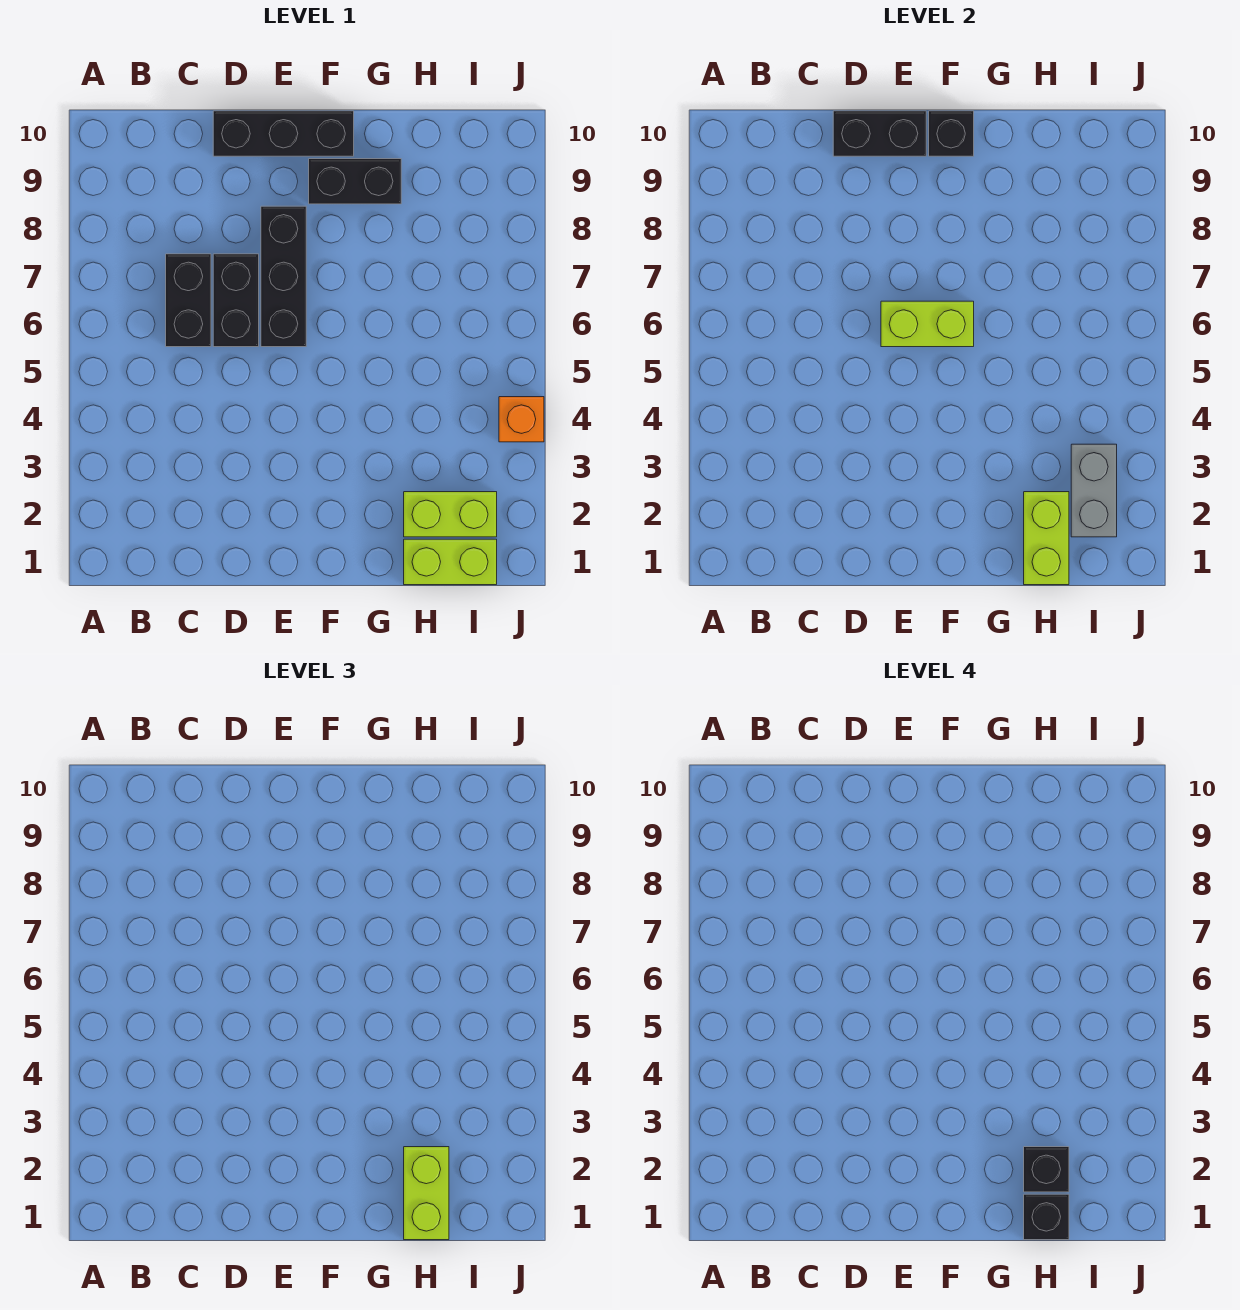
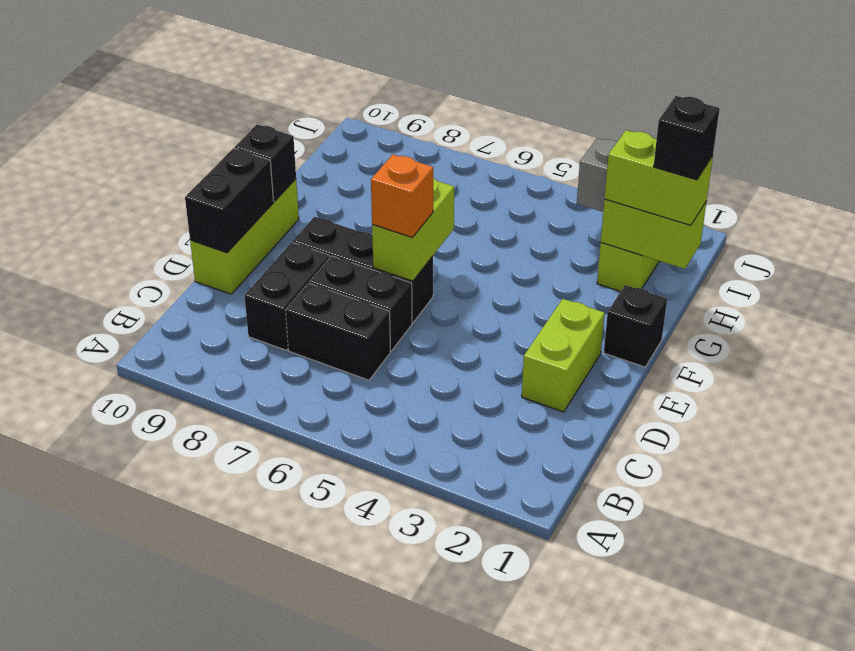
black 1x3 brick [213,111,354,156] -> lime 1x3 brick [190,179,299,294]
black 1x2 brick [309,159,401,204] -> black 1x2 brick moved to [244,242,330,350]
lime 1x2 brick [404,539,497,585] -> lime 1x2 brick moved to [522,299,605,412]
black 1x1 brick [1024,1147,1069,1192] -> black 1x1 brick moved to [604,285,667,367]
orange 1x1 brick [499,397,544,442] -> orange 1x1 brick moved to [371,155,433,238]

